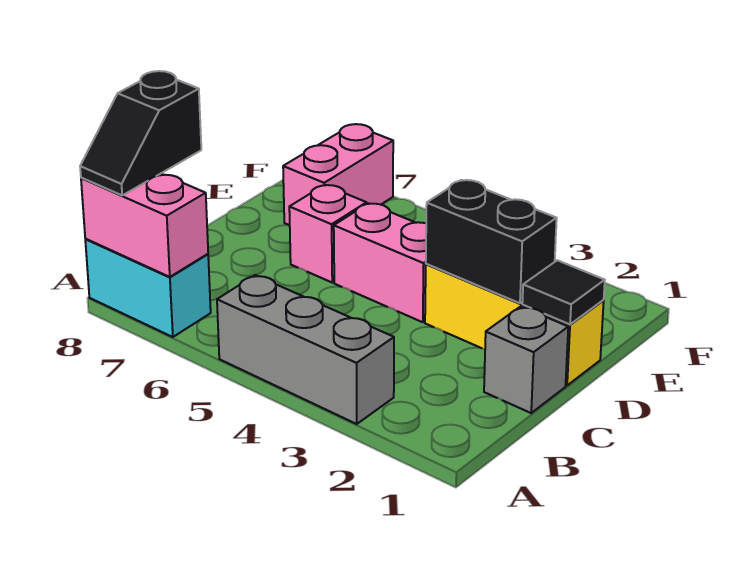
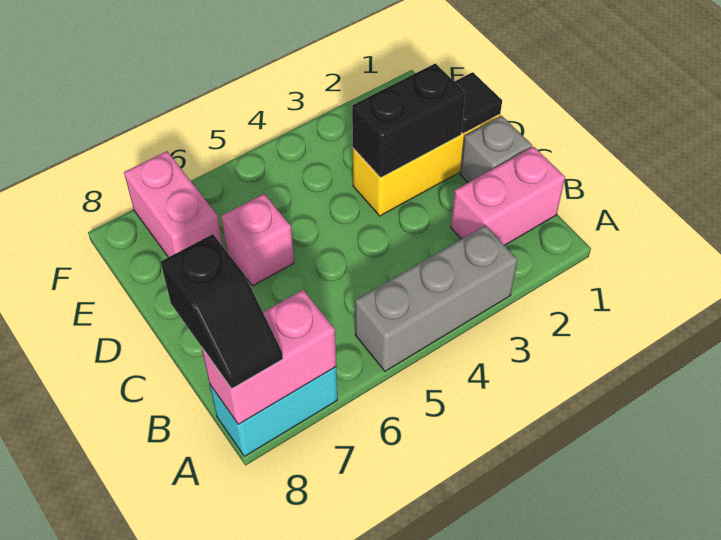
pink 1x2 brick [334,203,426,322] -> pink 1x2 brick moved to [451,147,565,245]

